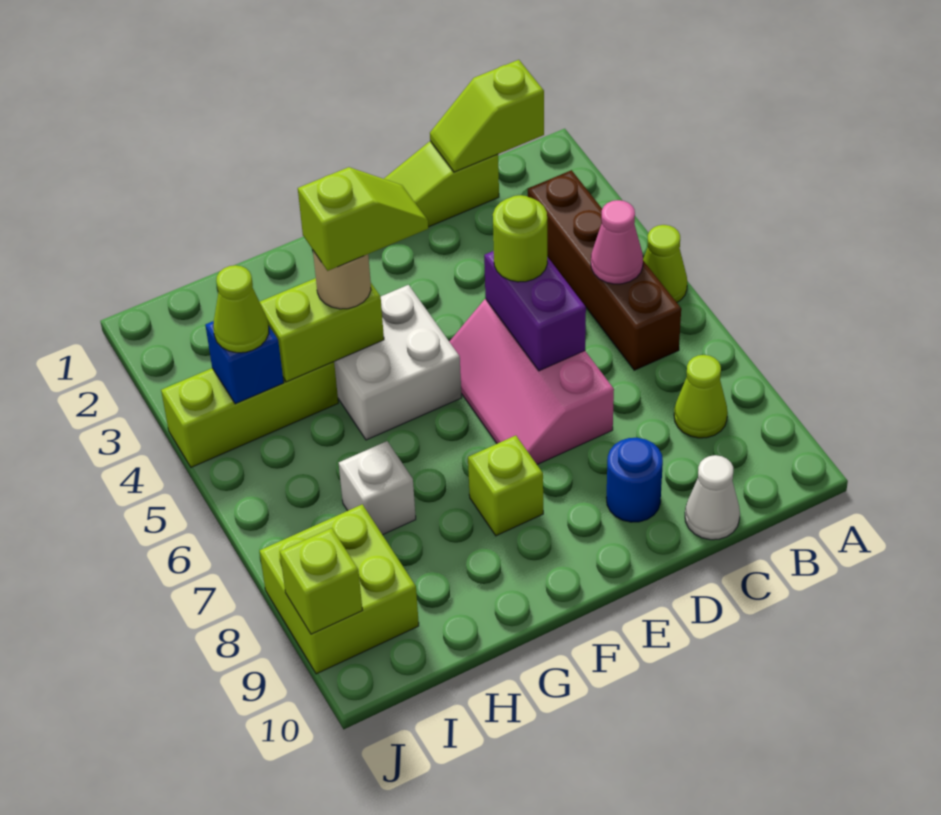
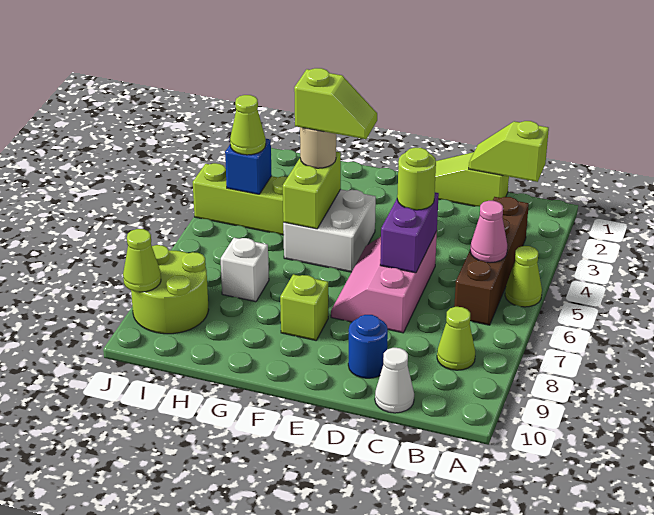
lime 1x2 brick [260,278,384,382] -> lime 1x2 brick turned to [283,152,341,229]
lime 2x2 brick [260,504,419,674] -> lime 2x2 round brick [131,245,209,334]
lime 1x1 brick [280,528,362,634] -> lime 1x1 cone [123,229,161,292]

